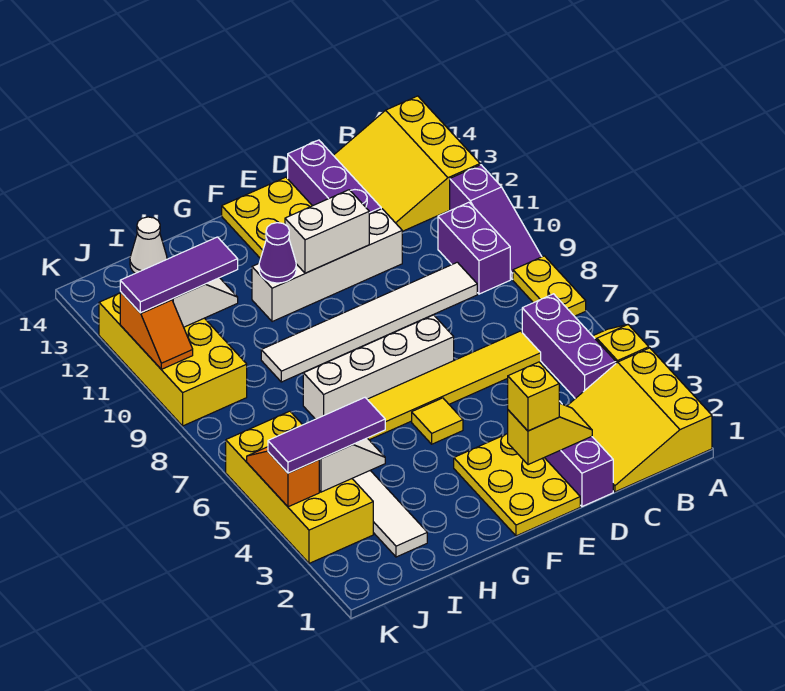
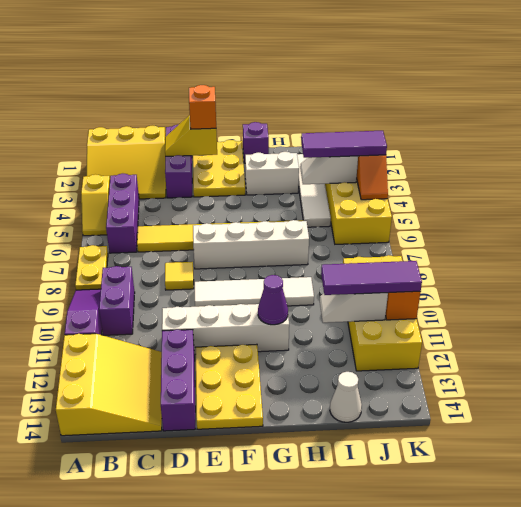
yellow 3x3 slope [567,348,712,492] -> yellow 3x3 slope turned to [87,126,166,199]
white 1x6 tile [261,262,477,382] -> white 1x4 tile [195,277,314,307]
yellow 1x1 brick [508,362,559,431] -> orange 1x1 brick [189,85,216,129]
white 1x2 brick [285,190,369,273] -> white 1x2 brick moved to [245,152,299,195]
yellow 1x1 tile [412,398,463,444] -> yellow 1x1 tile moved to [165,262,194,290]
none -> purple 1x1 brick [243,122,269,163]

